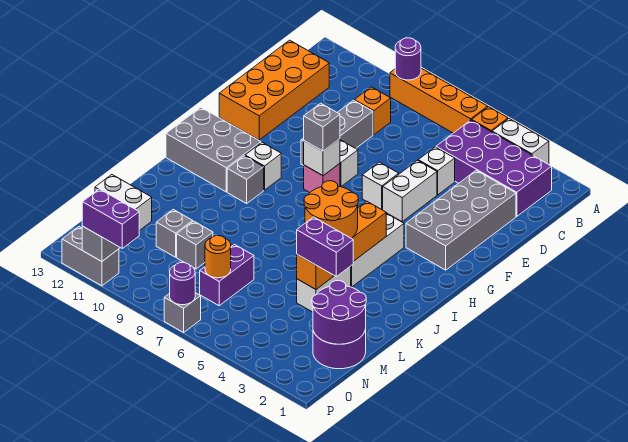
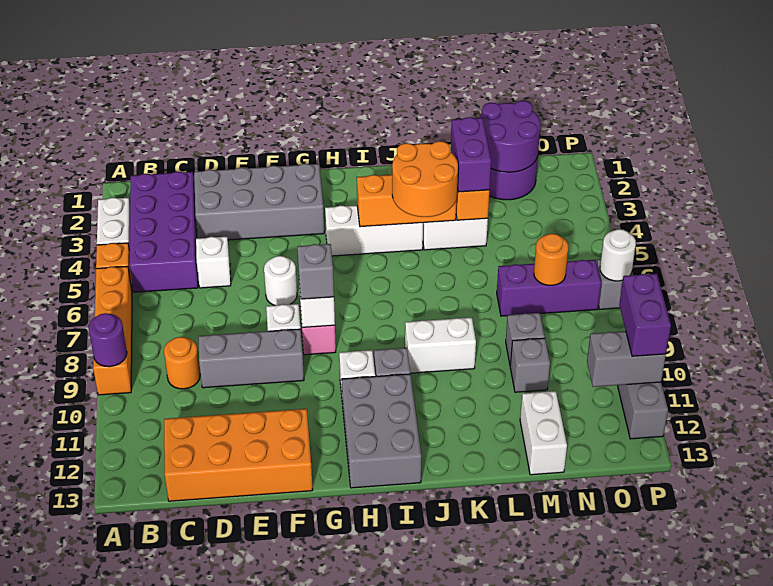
orange 1x1 brick [354,87,391,135] -> orange 1x1 round brick [164,337,200,389]
white 1x2 brick [383,161,437,222] -> white 1x2 brick moved to [405,317,476,373]
white 1x1 brick [362,162,399,210] -> white 1x1 round brick [264,256,297,305]
purple 1x2 brick [200,245,254,306] -> purple 1x3 brick [497,260,601,316]
purple 1x1 round brick [170,262,195,305] -> white 1x1 round brick [600,229,636,281]

